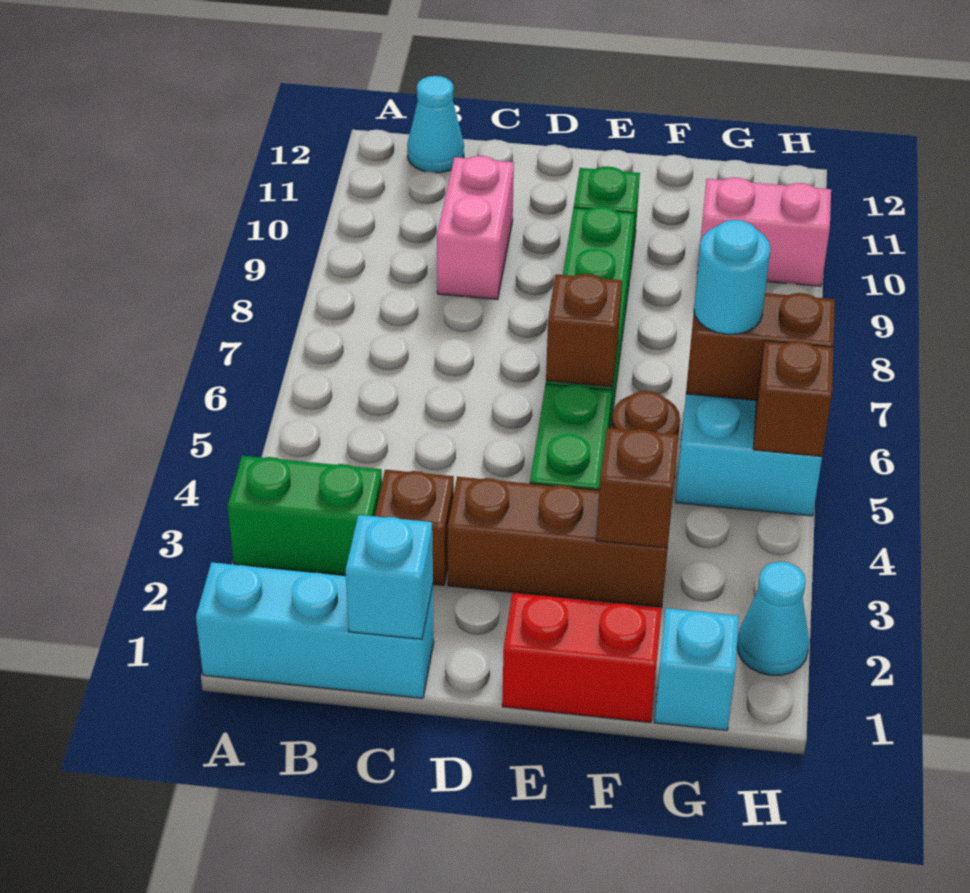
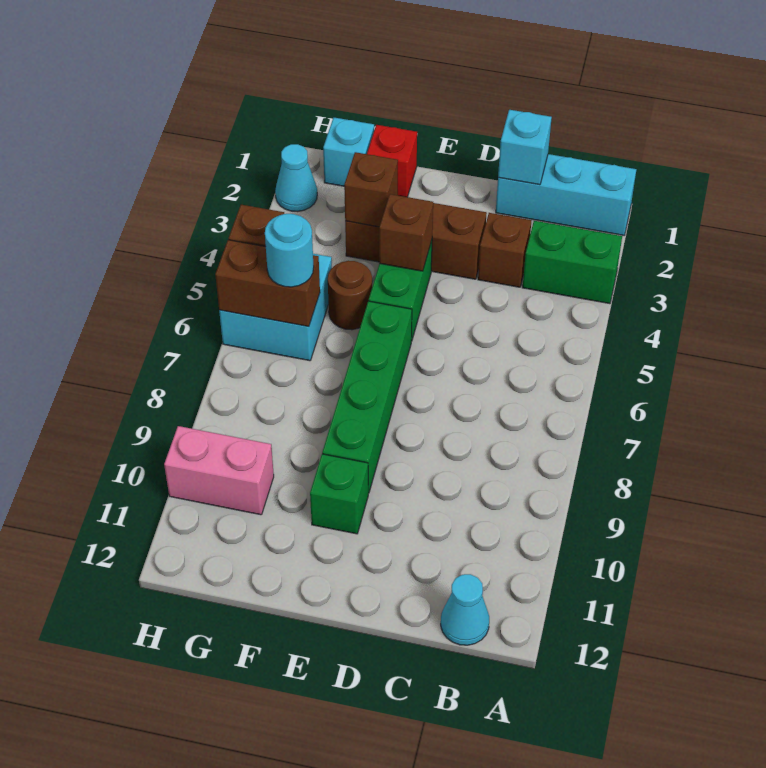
pink 1x2 brick [437,156,514,300] -> none
red 1x2 brick [502,593,662,722] -> red 1x1 brick [367,125,417,197]
brown 1x1 brick [546,274,622,387] -> brown 1x1 brick moved to [379,194,433,271]

